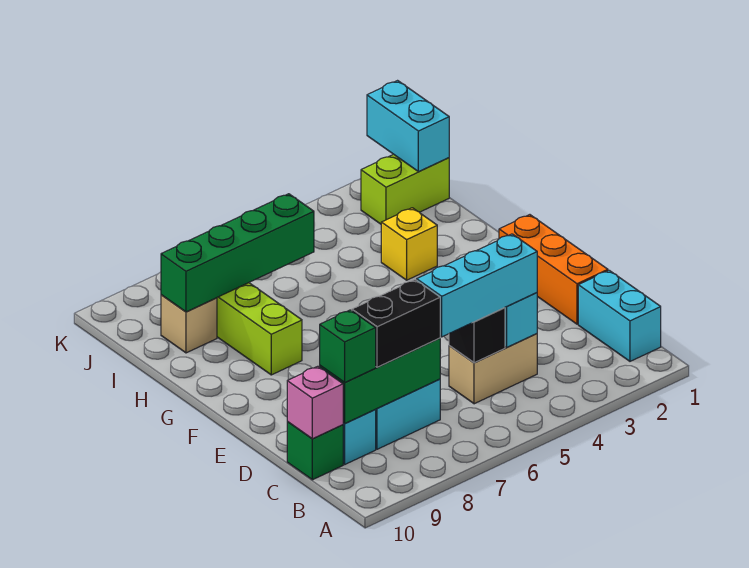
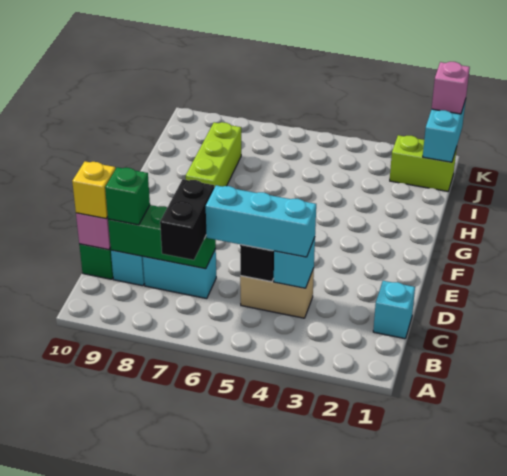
cyan 1x2 brick [578,270,661,361] -> cyan 1x1 brick [373,281,415,339]
black 1x2 brick [352,280,440,367] -> black 1x2 brick turned to [160,179,214,260]
orange 1x3 brick [499,215,608,324] -> none
yellow 1x1 brick [381,208,437,280] -> yellow 1x1 brick moved to [72,161,115,219]
green 1x4 brick [161,194,314,312] -> none
tan 1x1 brick [161,295,217,353] -> none
none -> pink 1x1 brick [432,62,470,114]

